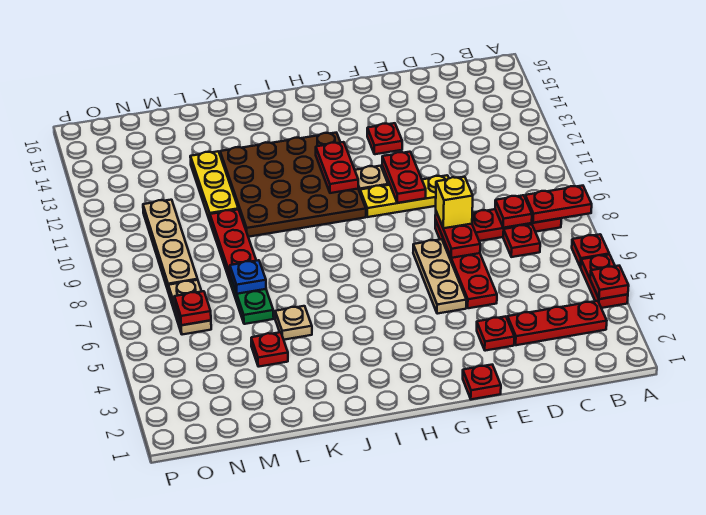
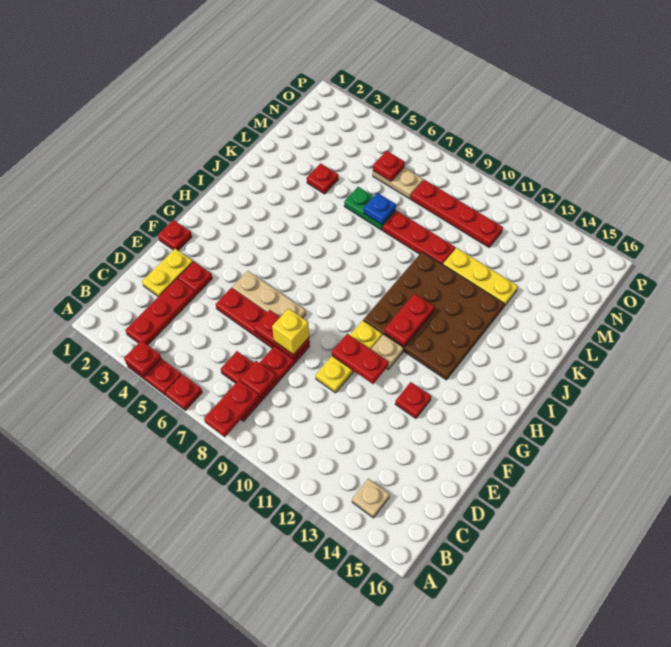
none -> yellow 1x2 plate [142,249,193,297]
red 1x2 plate [316,142,358,193] -> red 1x2 plate turned to [384,294,434,346]
tan 1x1 plate [275,306,312,340] -> tan 1x1 plate moved to [352,478,390,518]
tan 1x4 plate [143,200,198,293] -> red 1x4 plate [411,180,503,247]

